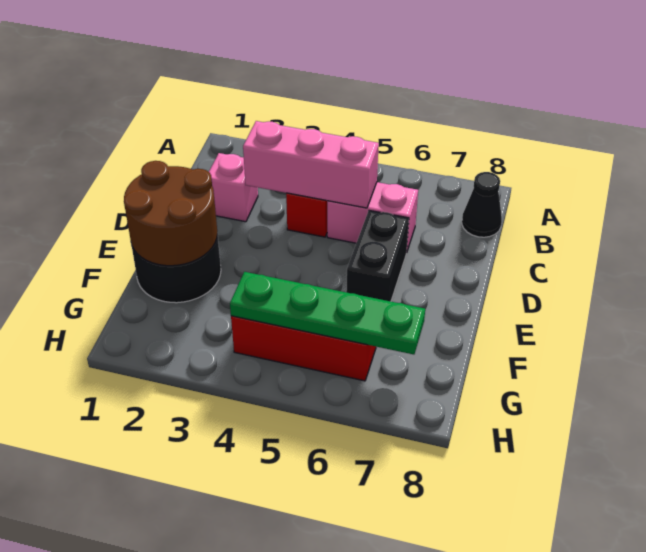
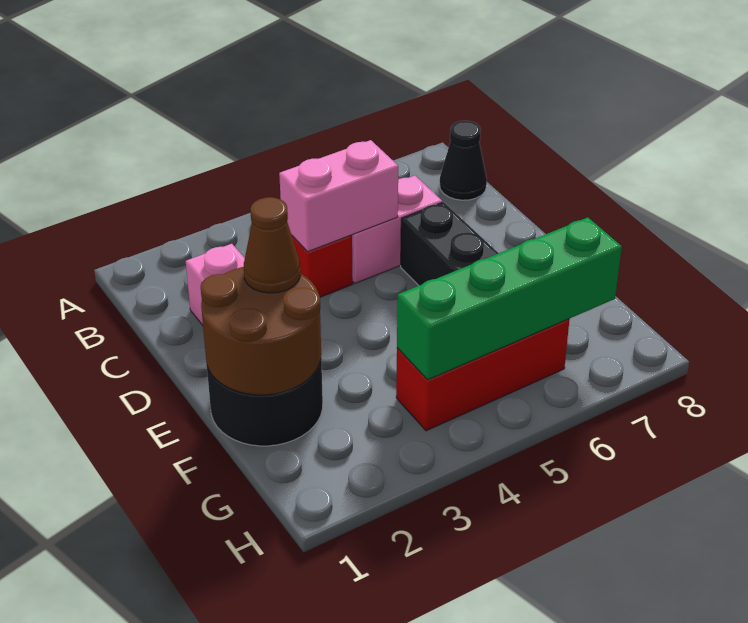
pink 1x3 brick [243,121,379,208] -> pink 1x2 brick [279,140,398,252]
none -> brown 1x1 cone [244,197,301,293]
green 1x4 plate [230,272,425,354] -> green 1x4 brick [397,218,622,380]

